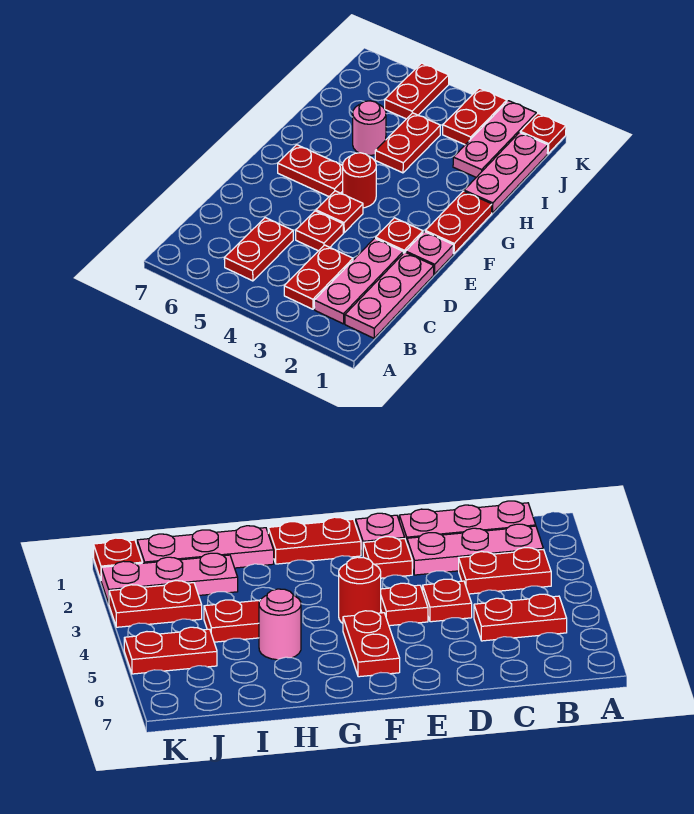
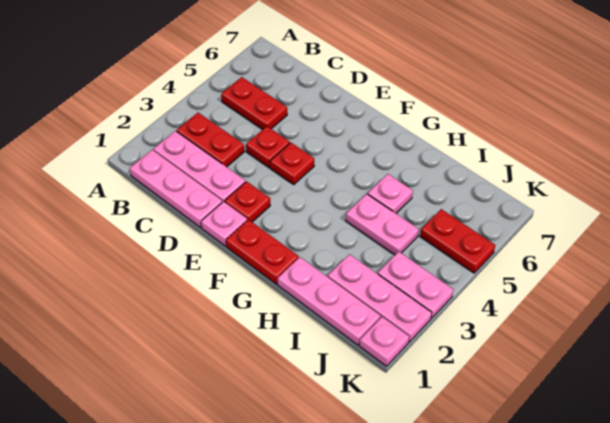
red 1x1 round brick [343,153,376,208] -> none
red 1x2 plate [278,145,343,196] -> none
red 1x2 plate [375,113,441,173] -> pink 1x2 plate [346,194,419,255]
pink 1x1 round brick [353,101,386,156] -> pink 1x1 plate [368,174,413,213]
red 1x2 plate [443,88,507,145] -> pink 1x2 plate [378,252,454,318]
red 1x1 plate [520,114,566,154] -> pink 1x1 plate [359,317,409,366]

